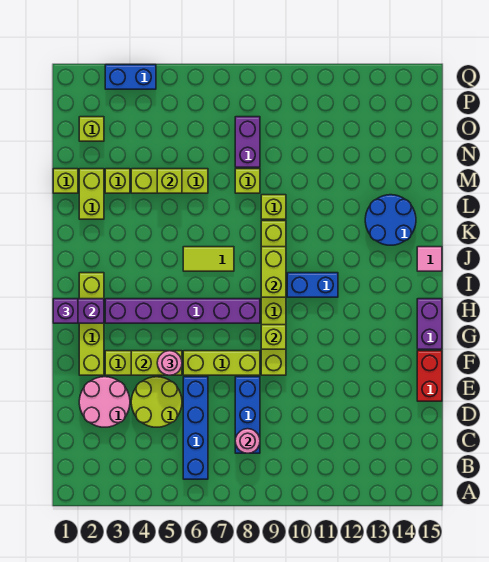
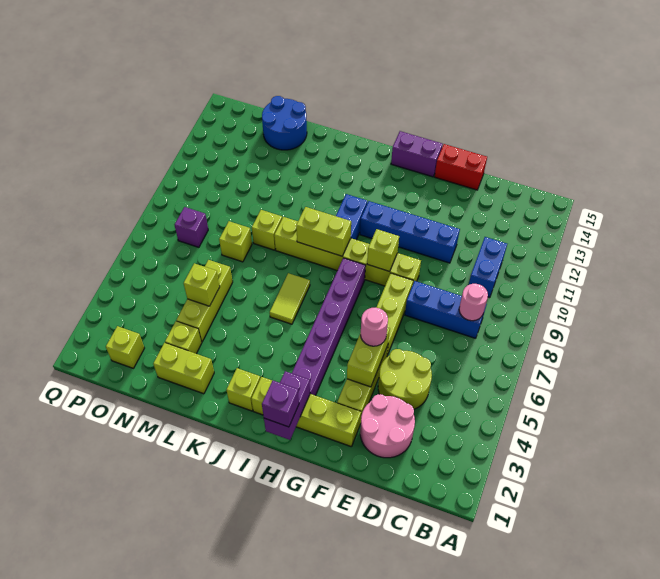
blue 1x4 brick [183,377,208,479] -> blue 1x4 brick moved to [360,201,460,263]
pink 1x1 tile [417,247,442,271] -> none
blue 2x2 round brick [365,195,416,245] -> blue 2x2 round brick moved to [262,96,307,150]
lime 1x1 brick [53,169,78,193] -> lime 1x1 brick moved to [226,368,261,411]
purple 1x2 brick [235,117,260,167] -> purple 1x1 brick [175,207,208,247]
blue 1x2 brick [105,65,156,89] -> blue 1x2 brick moved to [469,237,507,298]

